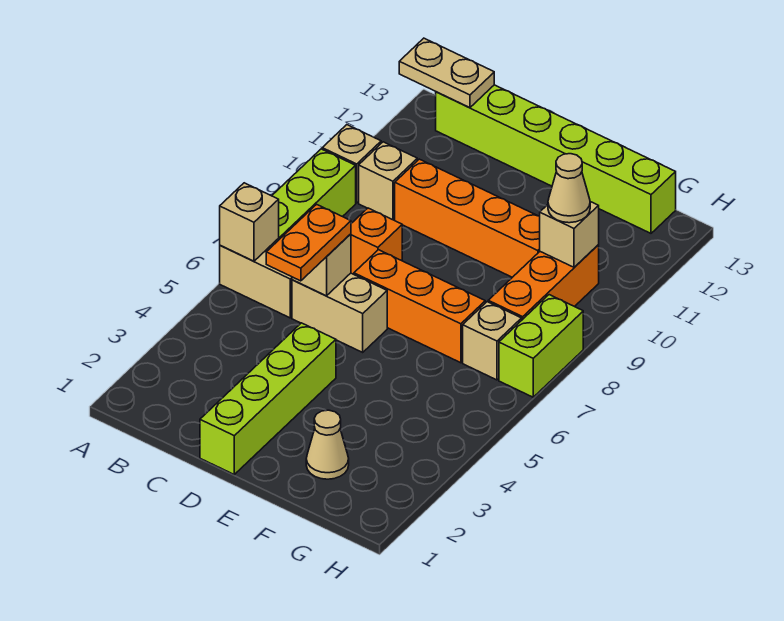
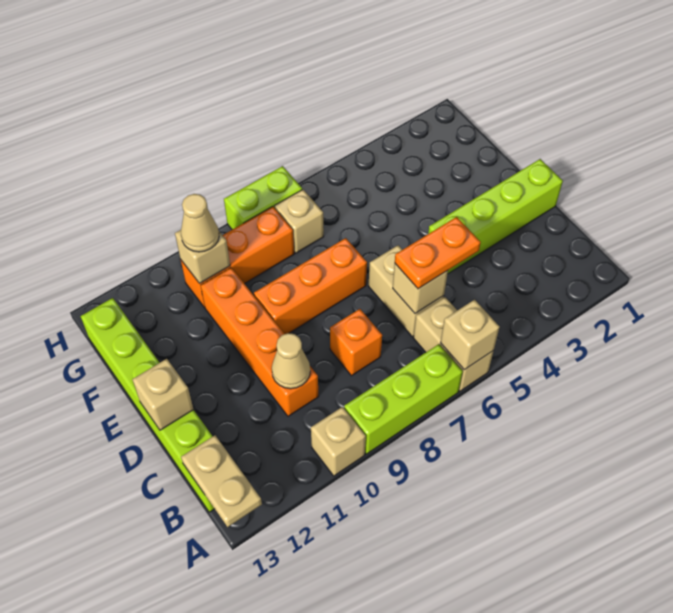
tan 1x1 brick [359,142,417,220] -> tan 1x1 brick moved to [132,359,194,430]
orange 1x3 brick [354,250,485,363] -> orange 1x3 brick turned to [254,238,367,334]
tan 1x1 cone [306,410,349,479] -> tan 1x1 cone moved to [272,333,310,389]

